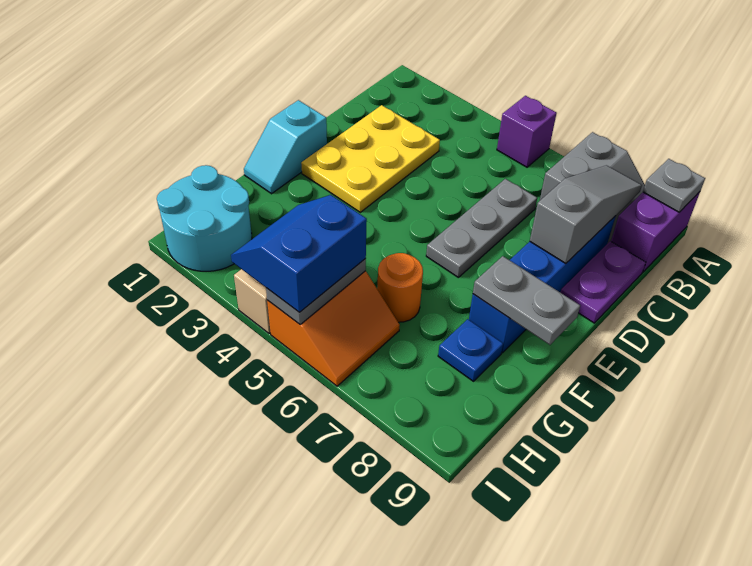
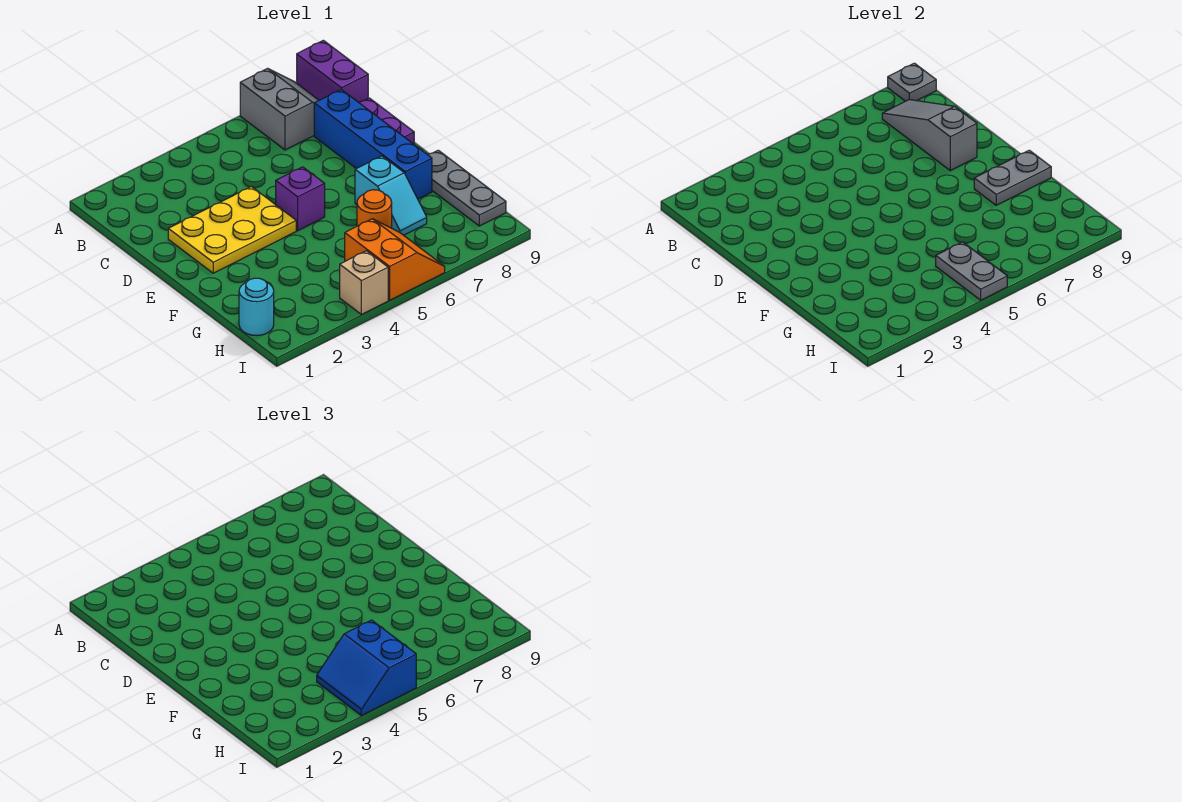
purple 1x1 brick [497,96,557,167] -> purple 1x1 brick moved to [276,167,325,230]
yellow 2x3 plate [301,105,440,212] -> yellow 2x3 plate turned to [168,187,296,273]
grey 1x3 plate [426,179,537,278] -> grey 1x3 plate moved to [428,150,506,226]
cyan 1x2 slope [244,100,327,194] -> cyan 1x2 slope moved to [355,156,427,235]
blue 1x1 plate [438,319,503,381] -> none
cyan 2x2 round brick [157,165,252,271] -> cyan 1x1 round brick [239,278,274,336]

